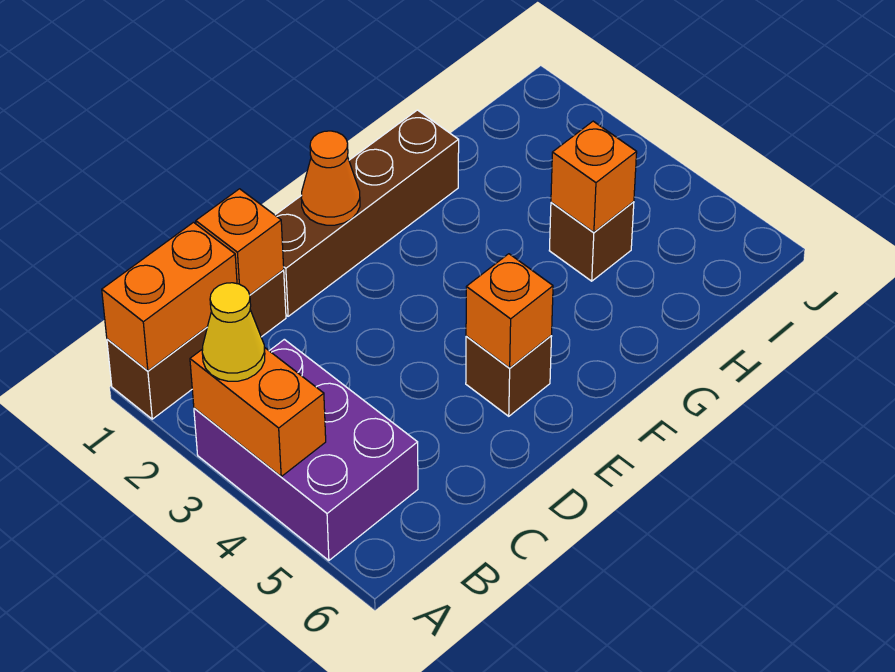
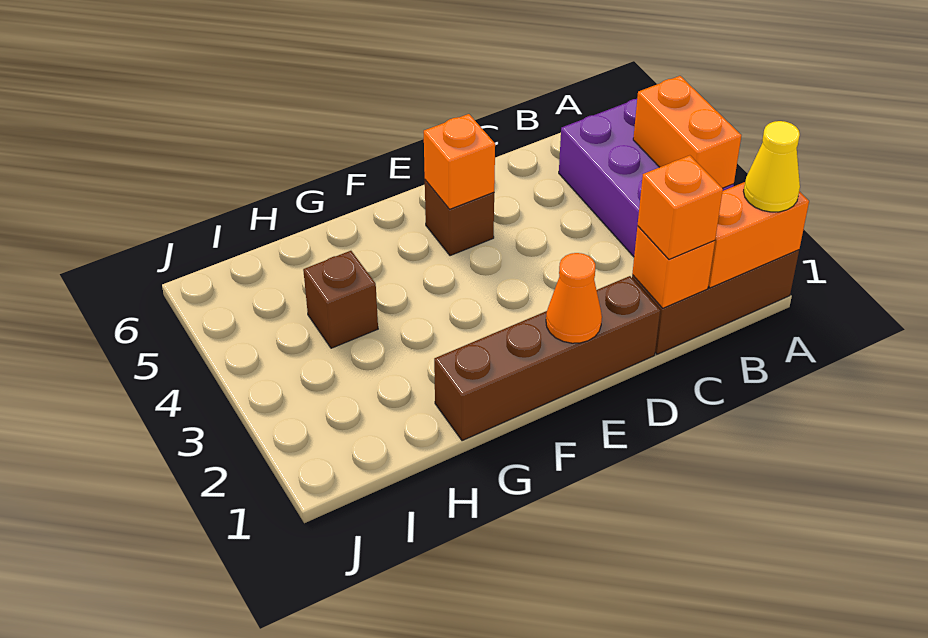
yellow 1x1 cone [202,283,265,381] -> yellow 1x1 cone moved to [743,121,800,212]
orange 1x1 brick [551,121,637,232] -> orange 1x1 brick moved to [637,155,723,259]

